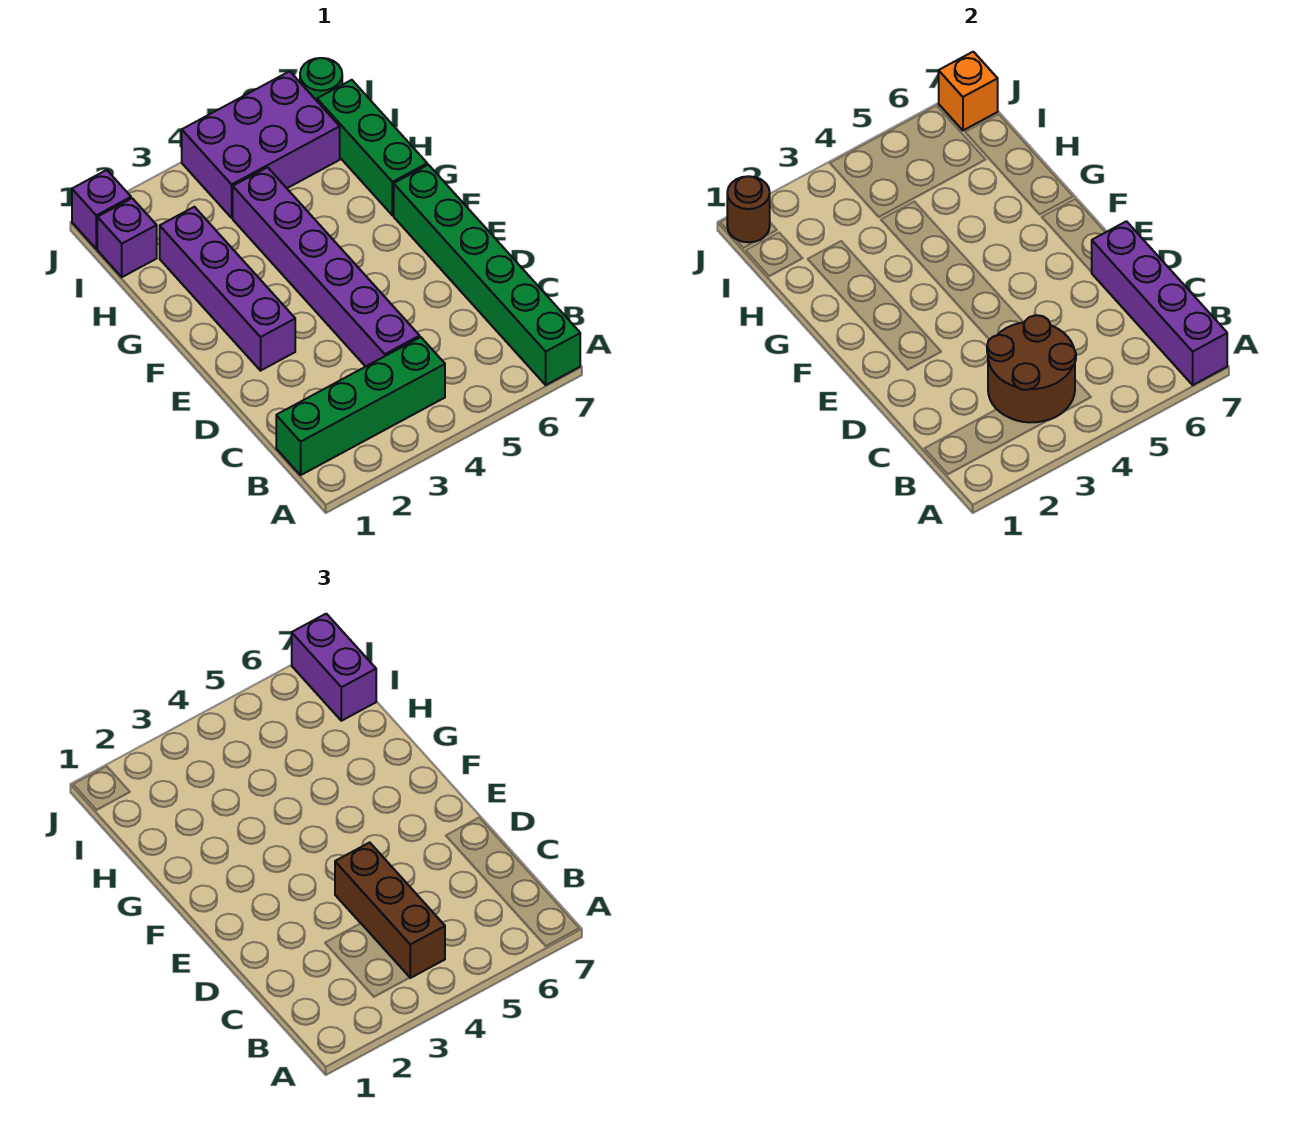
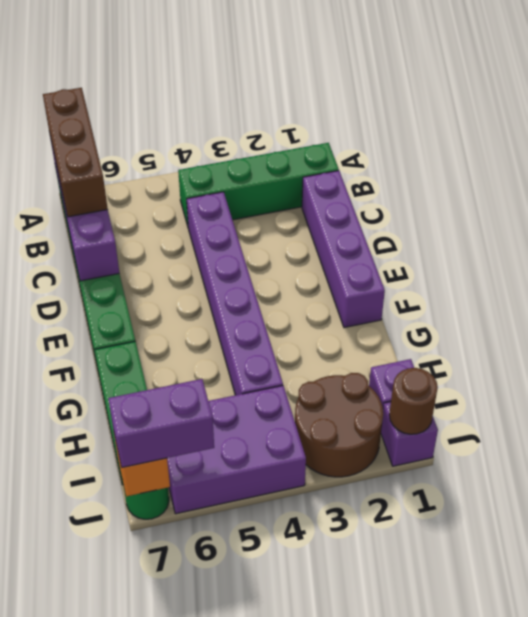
brown 2x2 round brick [987,315,1076,422] -> brown 2x2 round brick moved to [295,373,383,477]
brown 1x3 brick [335,842,445,978] -> brown 1x3 brick moved to [43,88,108,217]
purple 1x4 brick [160,207,295,371] -> purple 1x4 brick moved to [302,171,385,328]
purple 1x2 brick [292,614,376,721] -> purple 1x2 brick turned to [108,379,214,467]

